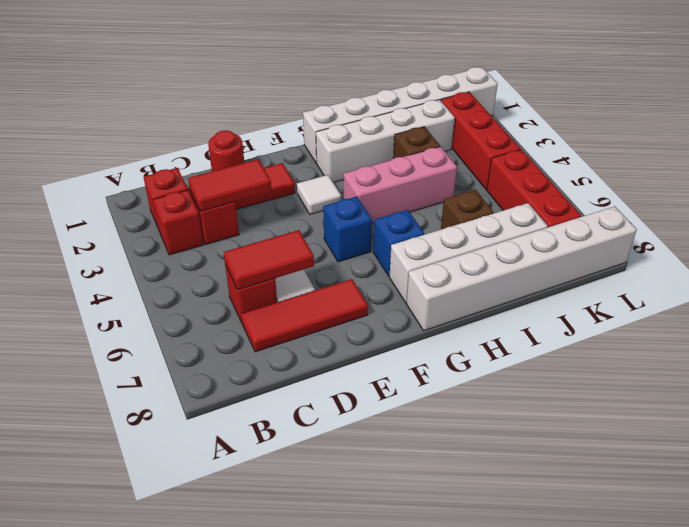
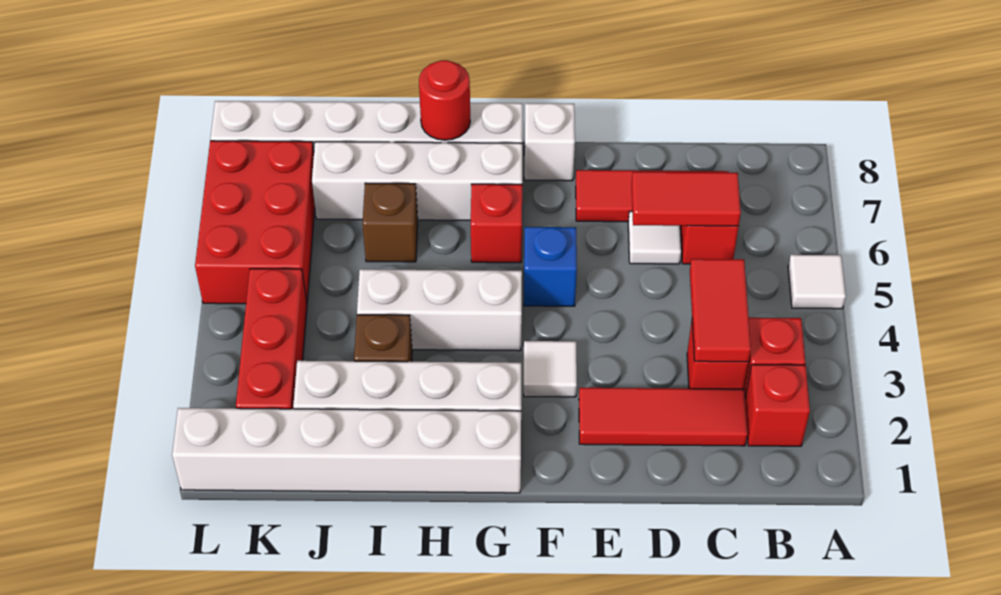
none -> white 1x1 tile [788,255,846,309]
red 1x2 tile [188,159,271,211] -> red 1x2 tile turned to [690,259,751,362]
red 1x1 round brick [208,130,244,171] -> red 1x1 round brick moved to [419,60,470,140]
none -> white 1x1 brick [524,103,575,181]
pink 1x3 brick [344,147,457,223] -> white 1x3 brick [357,269,522,351]
blue 1x1 brick [373,210,424,276] -> red 1x1 brick [471,184,522,263]
red 1x3 brick [487,150,581,227] -> red 2x3 brick [195,141,315,304]

